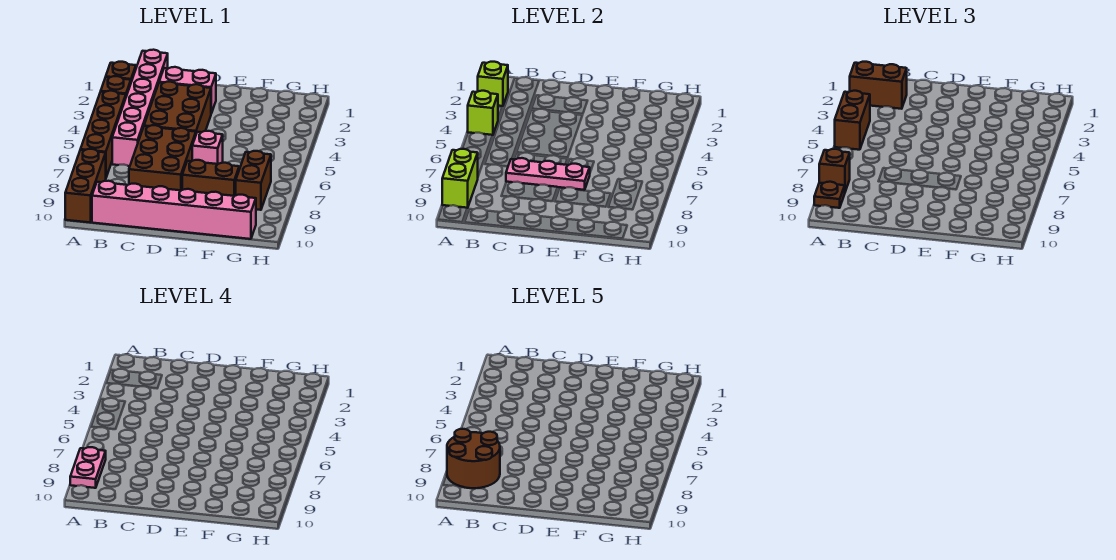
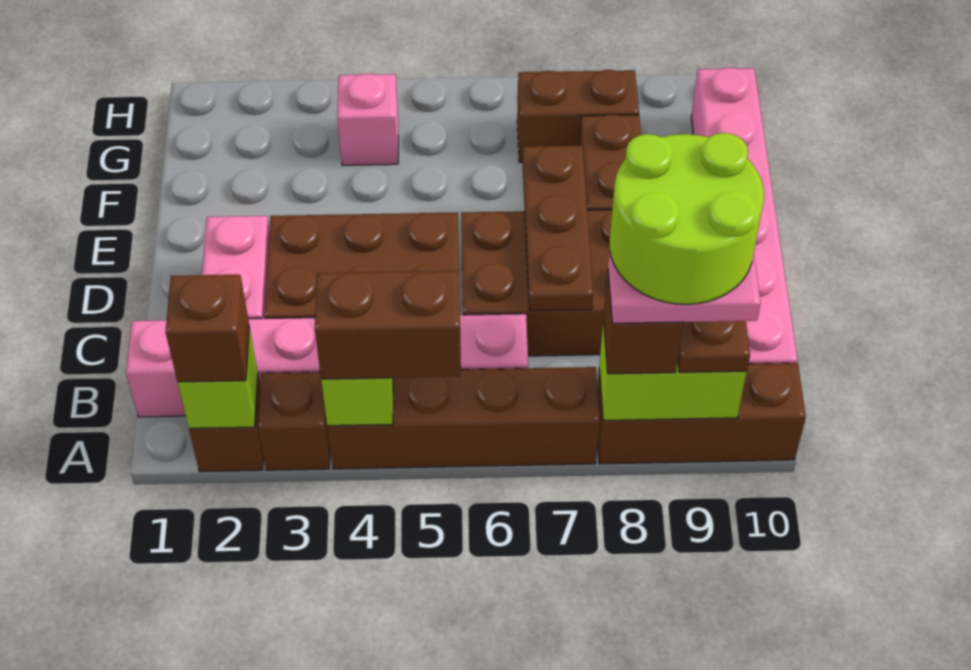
brown 1x2 brick [850,62,907,109] -> brown 1x1 brick [165,275,249,382]
brown 2x2 round brick [447,429,500,488] -> lime 2x2 round brick [610,133,764,304]
pink 1x3 plate [506,158,590,190] -> brown 1x3 plate [522,146,593,311]
pink 1x1 brick [192,131,223,164] -> pink 1x1 brick moved to [337,74,398,165]

